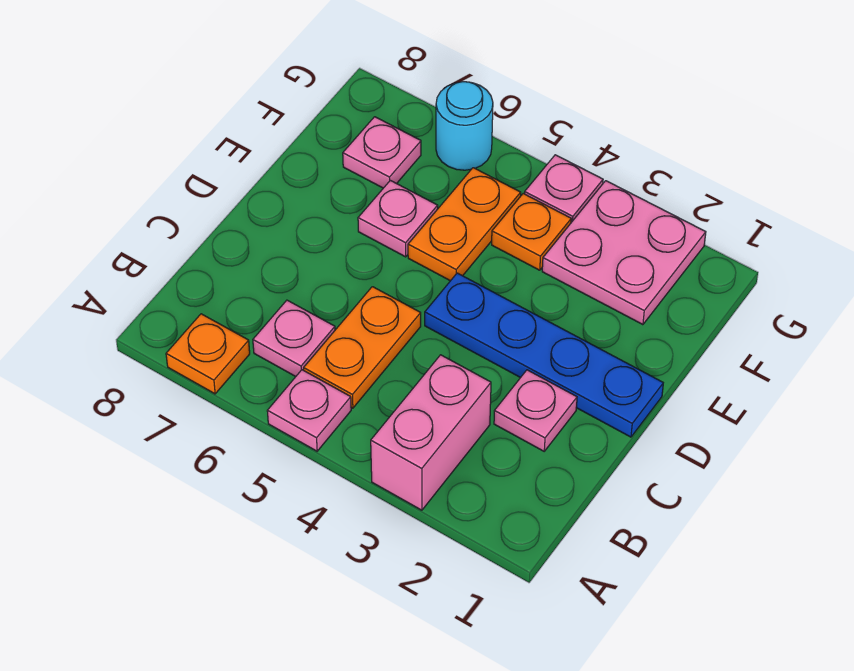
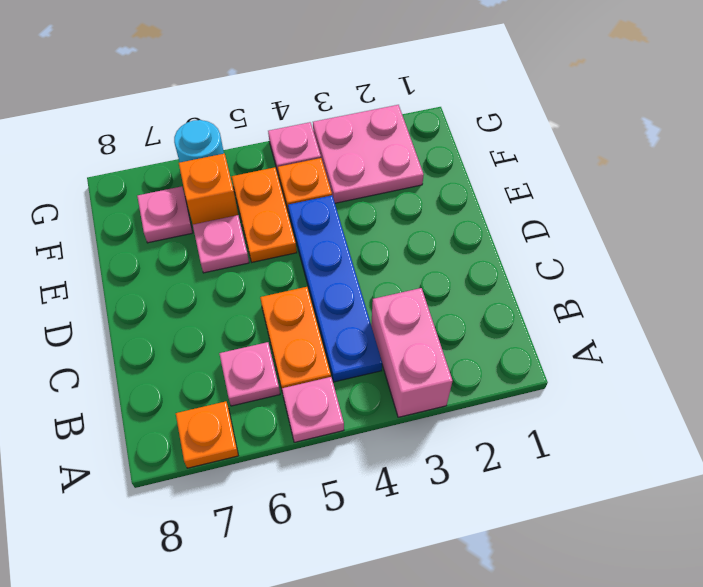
pink 1x1 plate [494,370,577,451] -> none
blue 1x4 plate [425,273,663,437] -> blue 1x4 plate turned to [288,195,382,382]
none -> orange 1x1 brick [179,154,238,224]

